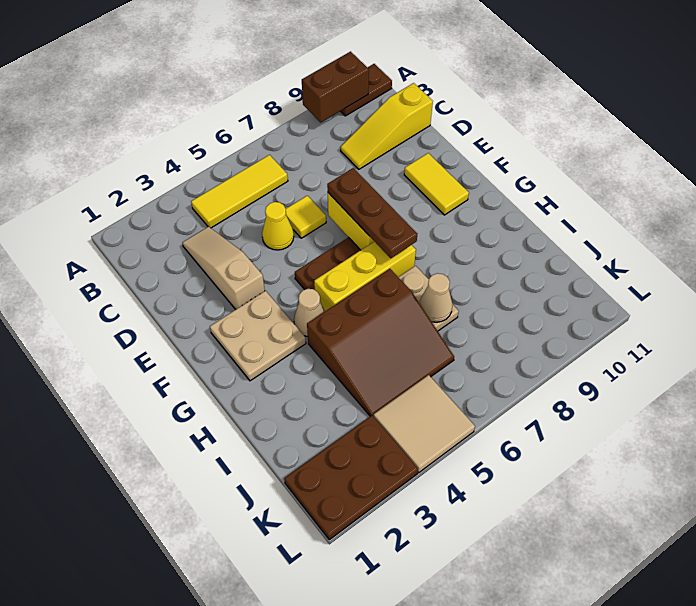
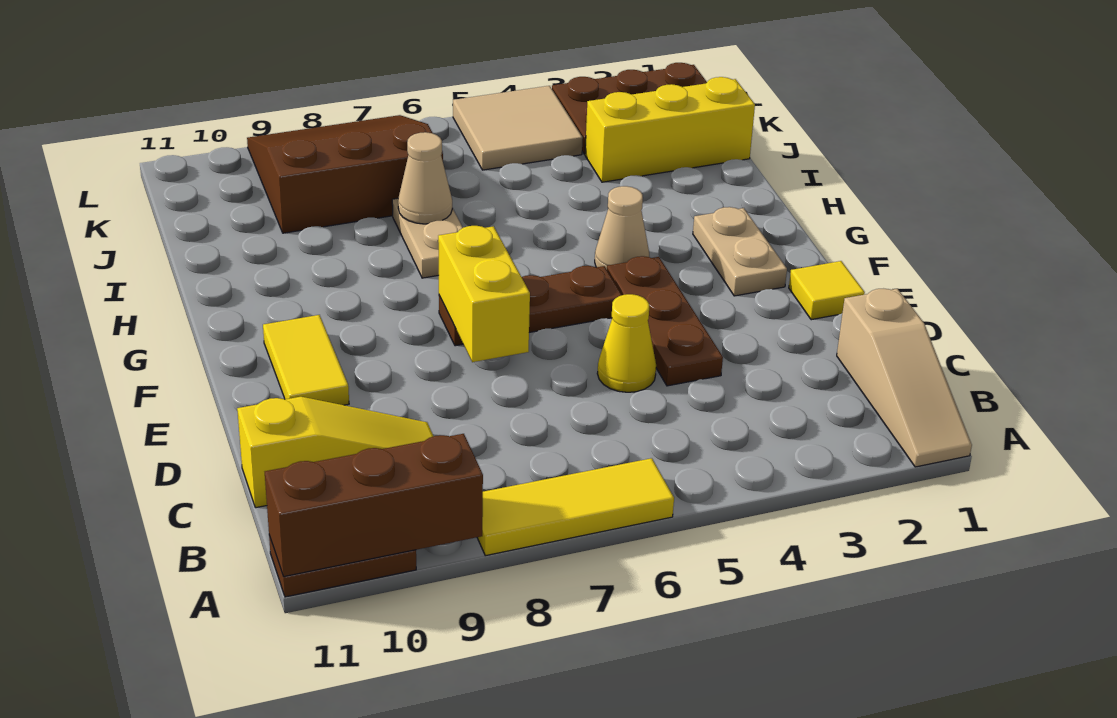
brown 1x2 brick [302,52,369,122] -> brown 1x3 brick [265,434,483,577]
yellow 1x3 tile [191,155,288,228] -> yellow 1x3 tile moved to [477,458,674,556]
tan 1x3 slope [182,227,265,309] -> tan 1x3 slope moved to [837,289,972,467]
yellow 1x1 tile [286,196,326,238] -> yellow 1x1 tile moved to [789,261,865,320]
brown 1x3 plate [327,168,417,258] -> brown 1x3 plate moved to [607,256,723,386]
tan 2x2 plate [210,291,306,381] -> tan 1x2 plate [693,207,787,296]
yellow 1x3 brick [314,241,416,311] -> yellow 1x3 brick moved to [585,77,755,182]
brown 3x3 slope [307,269,454,417] -> brown 3x3 slope moved to [247,115,443,233]

